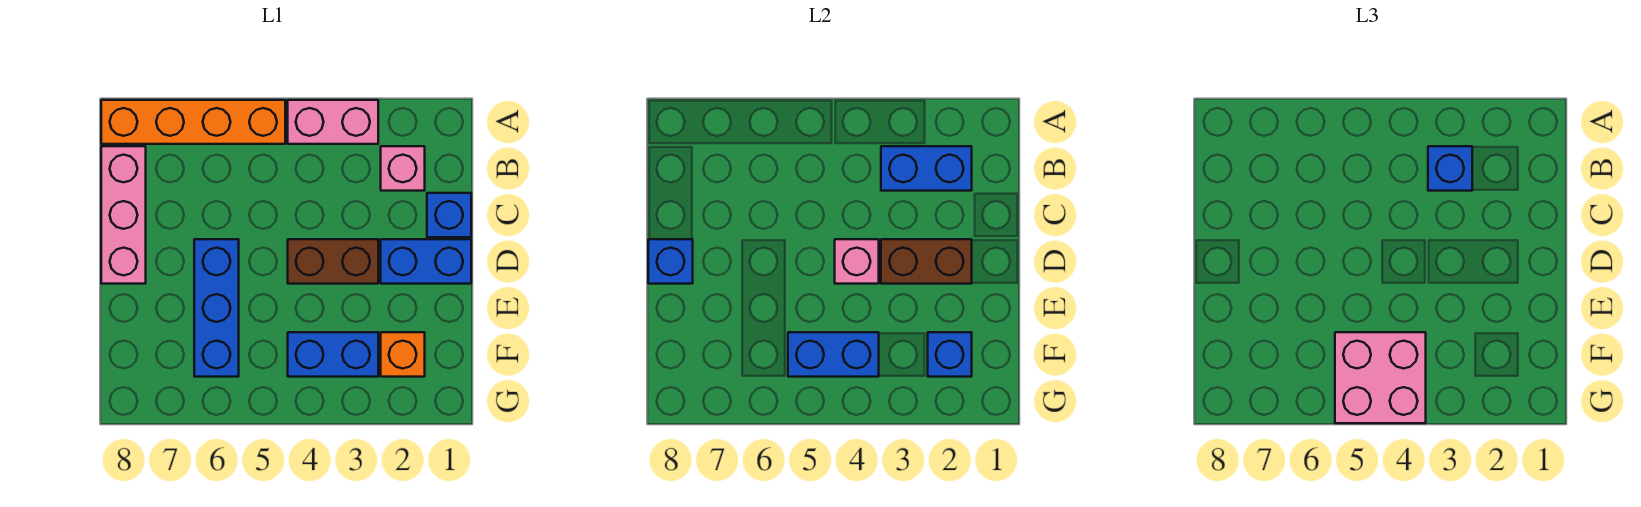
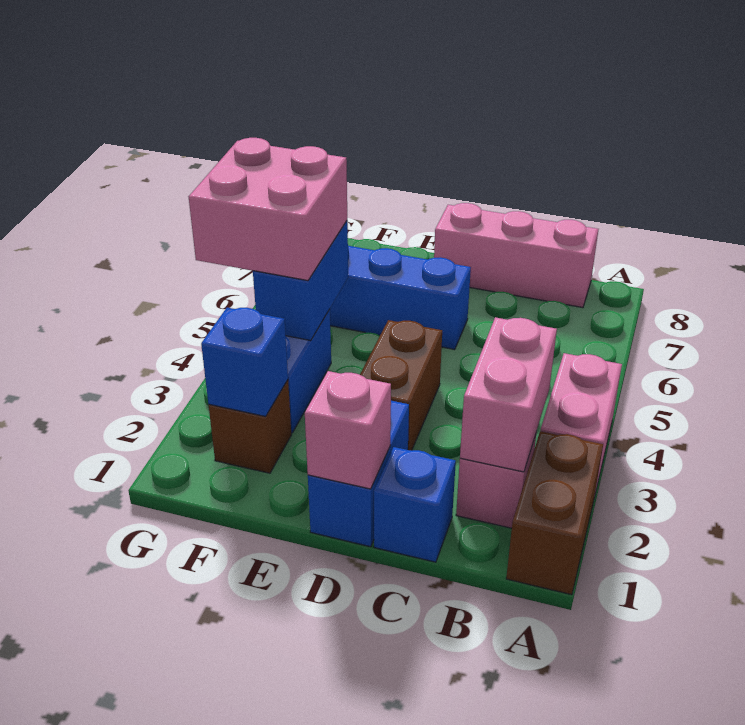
orange 1x4 brick [101,100,285,144] -> none
blue 1x2 brick [881,146,972,191] -> pink 1x2 brick [460,317,557,472]
blue 1x1 brick [1428,146,1472,191] -> none
brown 1x2 brick [881,239,972,284] -> brown 1x2 brick moved to [506,431,603,595]
pink 1x1 brick [835,239,879,284] -> pink 1x1 brick moved to [305,371,391,489]
blue 1x1 brick [648,239,693,284] -> none
orange 1x1 brick [381,332,425,377] -> brown 1x1 brick [209,380,291,473]

